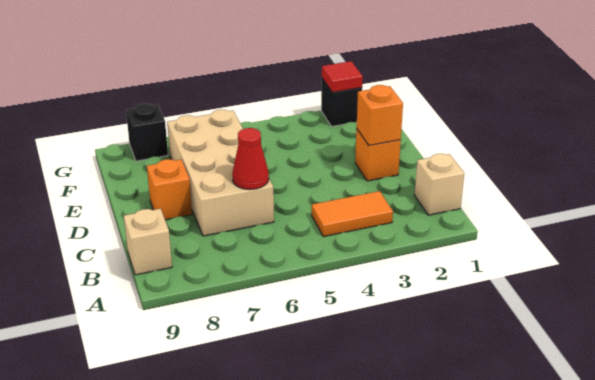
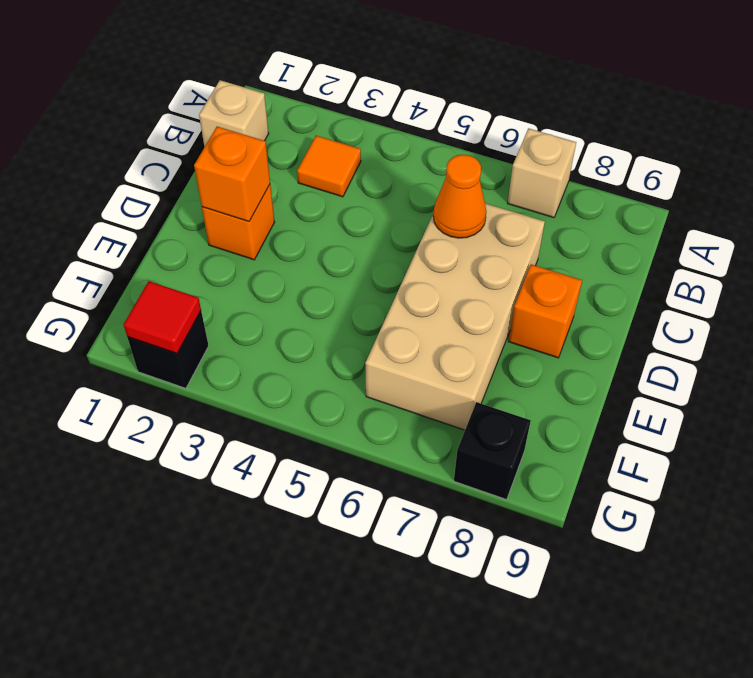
orange 1x2 tile [312,191,393,237] -> orange 1x1 tile [297,136,361,197]
tan 1x1 brick [124,209,172,275] -> tan 1x1 brick moved to [508,128,576,218]
red 1x1 cone [232,128,269,190] -> orange 1x1 cone [433,155,486,238]

